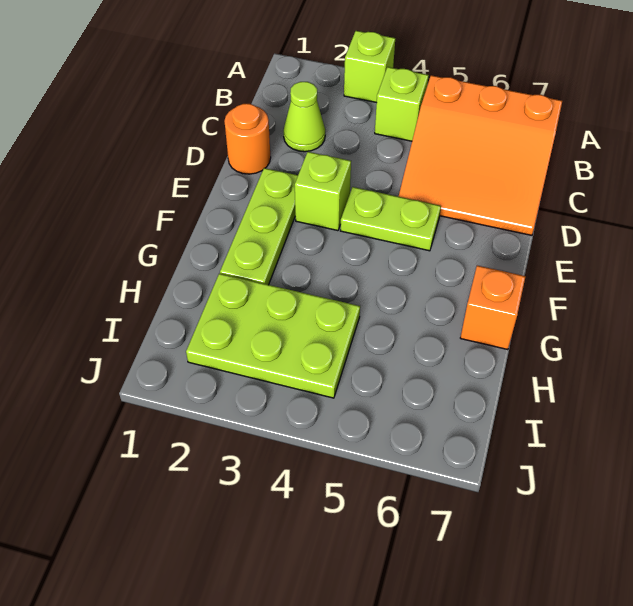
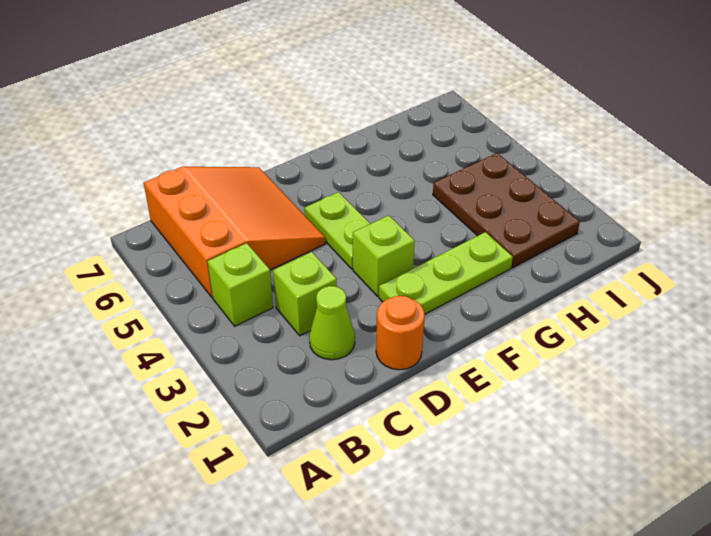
lime 1x1 brick [344,31,395,103] -> lime 1x1 brick moved to [273,252,337,336]
orange 1x1 brick [460,266,526,350] -> none
lime 2x3 plate [186,274,360,398] -> brown 2x3 plate [433,153,580,268]

